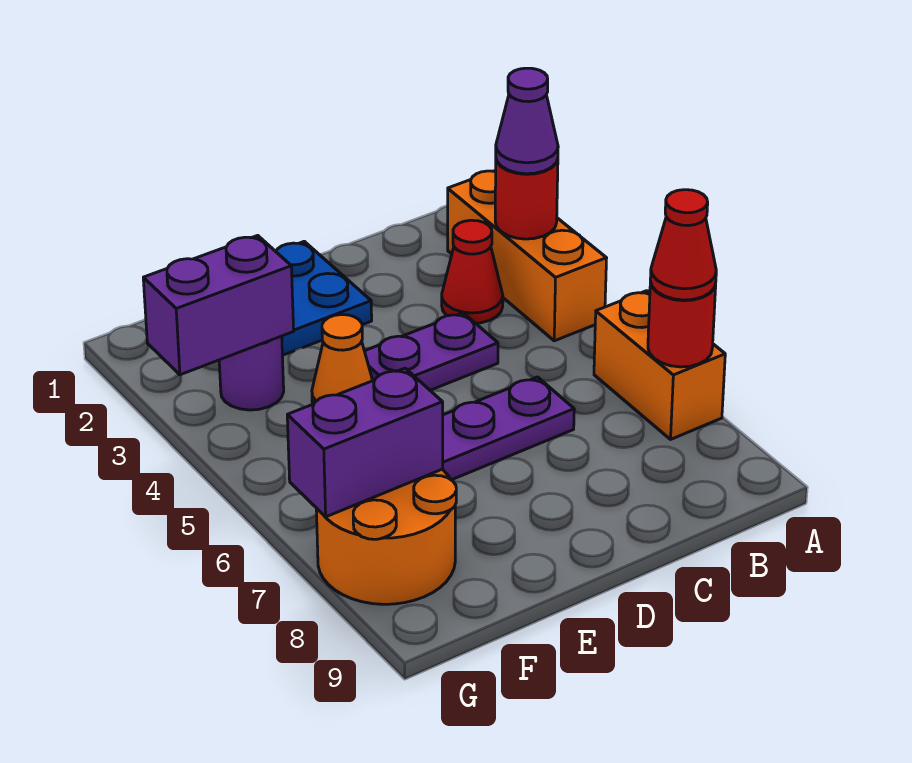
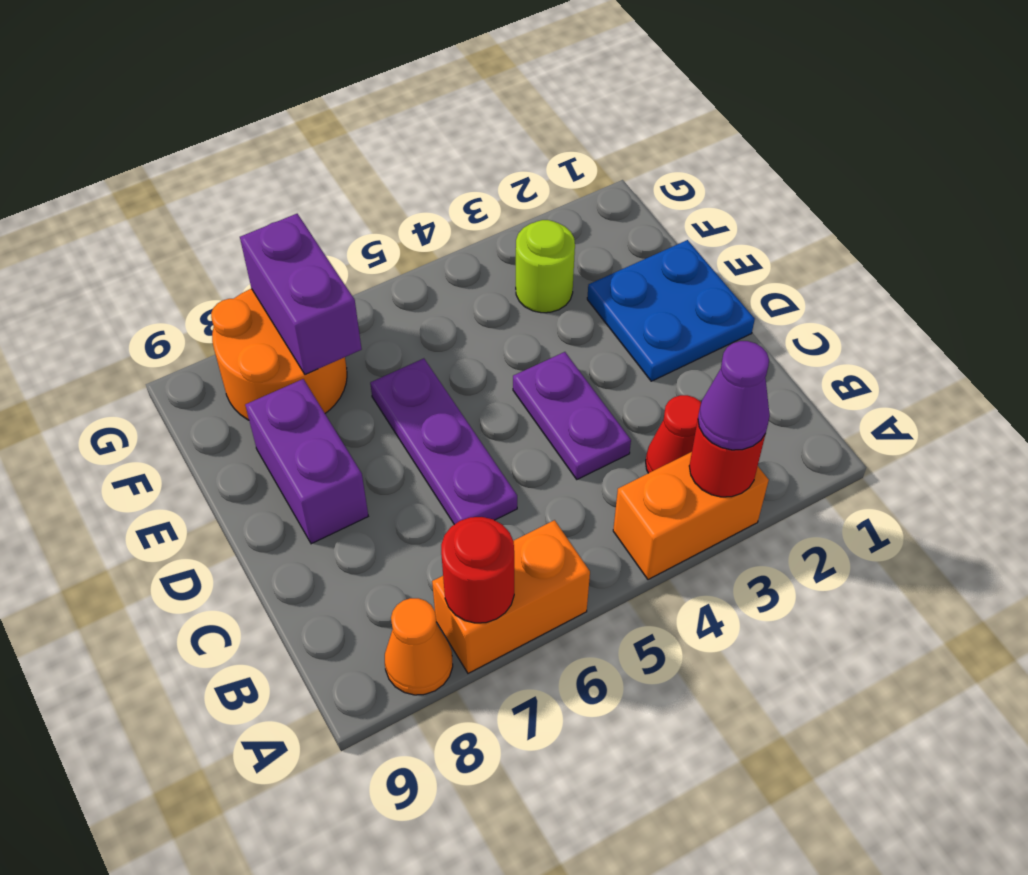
orange 1x3 brick [448,170,607,341] -> orange 1x2 brick [613,452,769,580]
red 1x1 cone [650,190,716,300] -> none
orange 1x1 cone [312,315,373,404] -> orange 1x1 cone moved to [385,598,453,695]
purple 1x1 round brick [219,336,284,410] -> lime 1x1 round brick [516,220,575,313]
purple 1x2 brick [143,235,294,375] -> purple 1x2 brick moved to [245,379,368,544]

